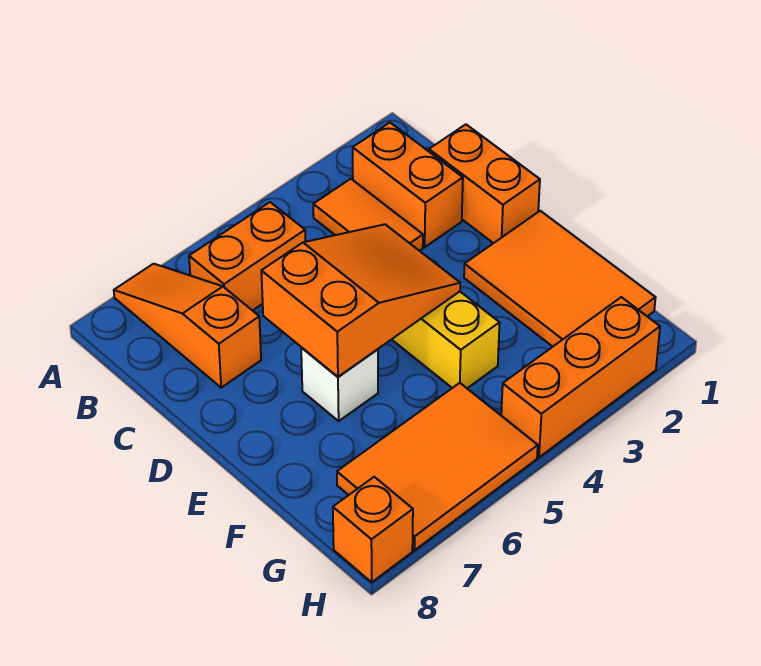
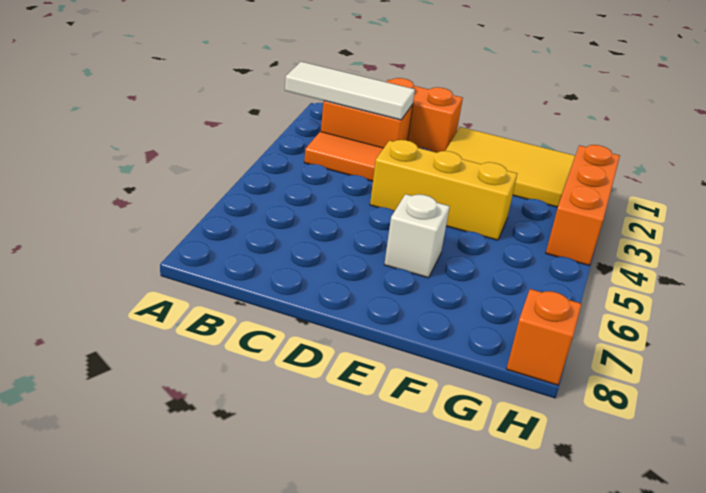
none -> white 1x3 tile [285,62,415,120]
orange 1x3 slope [114,264,261,388] -> none
orange 1x2 brick [189,202,305,311] -> none
orange 2x3 slope [261,224,460,377] -> none
orange 2x3 tile [464,211,656,347] -> yellow 2x3 tile [445,127,575,207]
orange 2x3 tile [337,383,538,550] -> none

